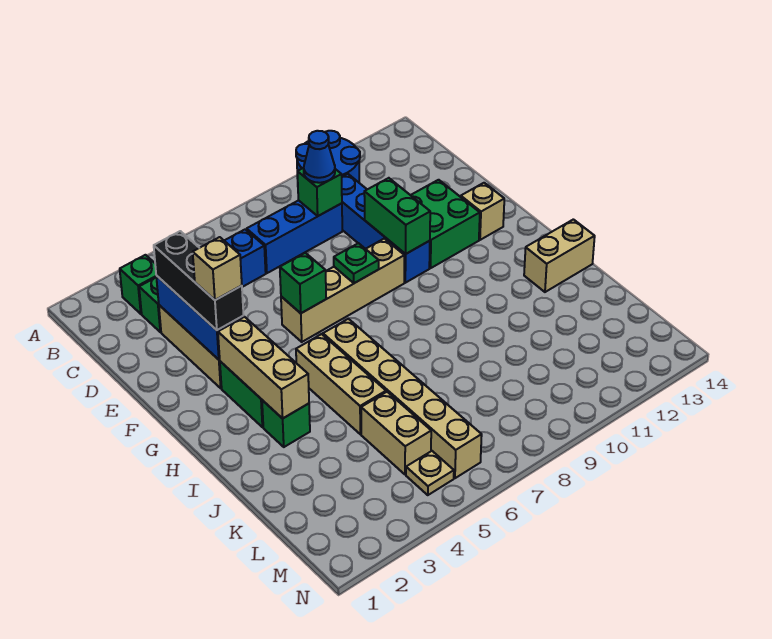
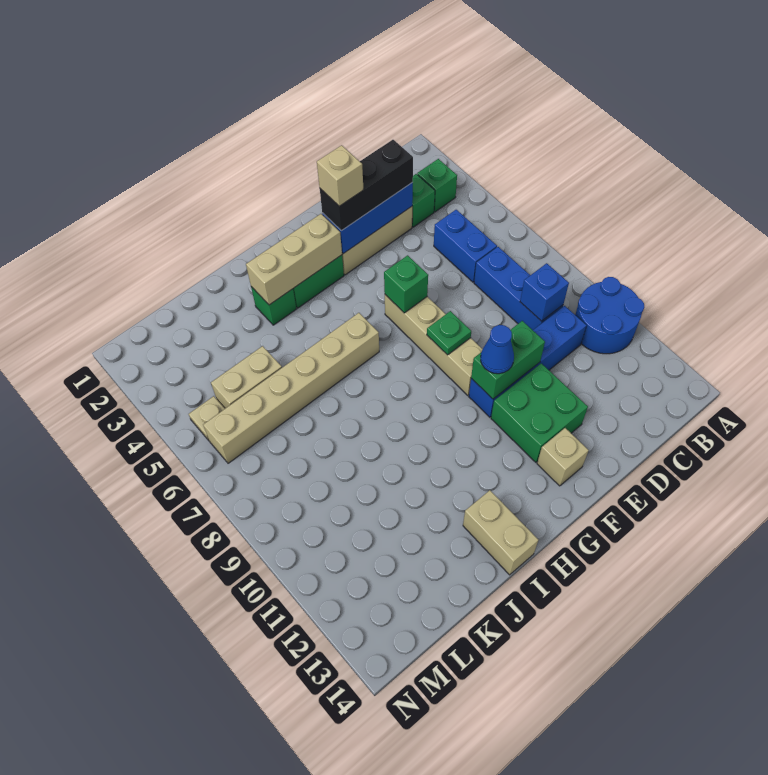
green 1x1 brick [297,168,342,216] -> blue 1x1 brick [520,263,569,321]
blue 1x1 cone [304,131,335,183] -> blue 1x1 cone moved to [481,325,514,374]
tan 1x3 brick [296,334,386,434] -> none

